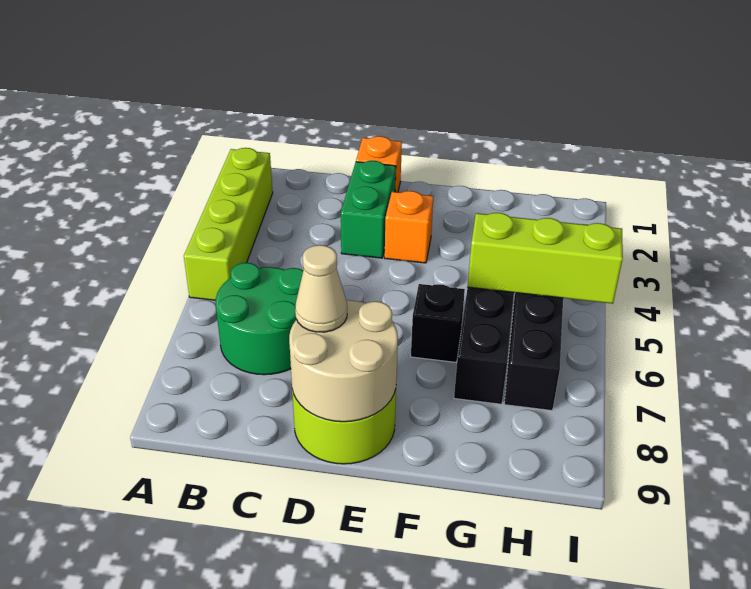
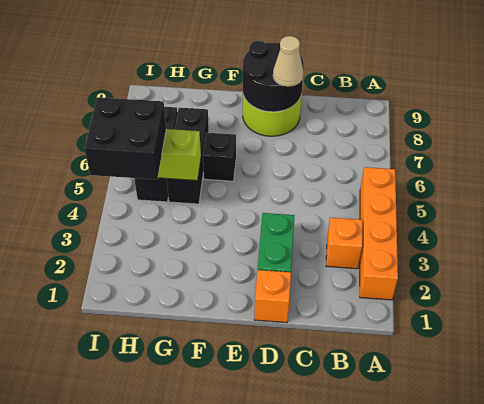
lime 1x4 brick [184,148,273,300] -> orange 1x4 brick [360,167,398,300]
green 2x2 round brick [216,263,303,375] -> none
tan 2x2 round brick [289,300,398,422] -> black 2x2 round brick [243,41,304,112]
orange 1x1 brick [385,191,433,263] -> orange 1x1 brick moved to [326,218,362,269]
none -> black 2x2 brick [84,97,166,180]

